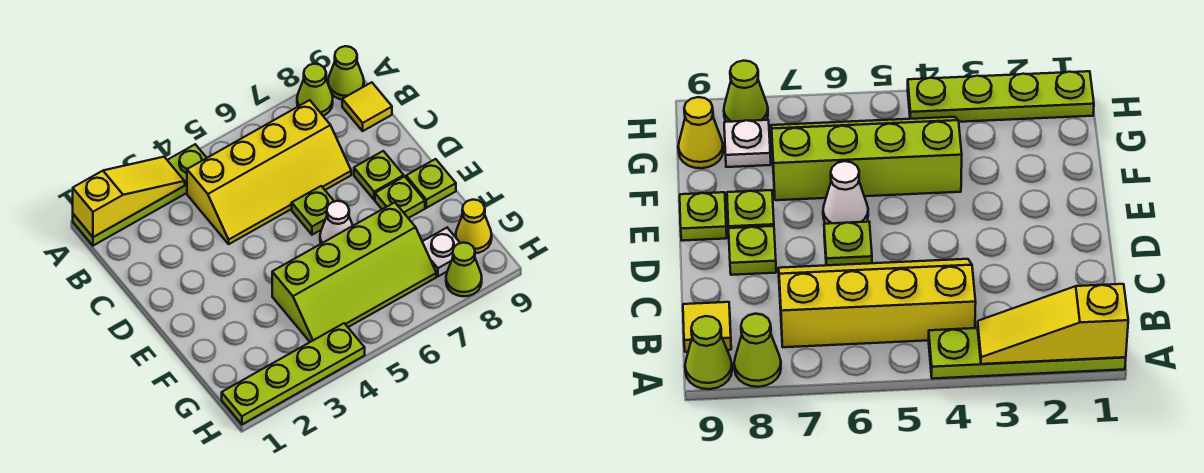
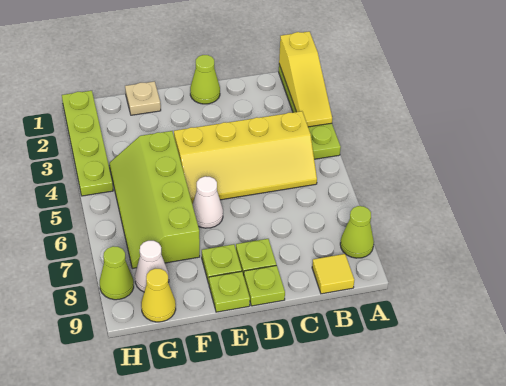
lime 1x1 cone [328,46,364,100] -> lime 1x1 cone moved to [190,55,220,104]
yellow 2x4 slope [187,100,351,244] -> yellow 2x4 slope turned to [174,111,317,204]
lime 1x1 plate [292,186,334,235] -> lime 1x1 plate moved to [244,265,285,306]
none -> tan 1x1 plate [125,81,161,115]
white 1x1 plate [422,228,460,276] -> white 1x1 cone [135,241,169,292]

